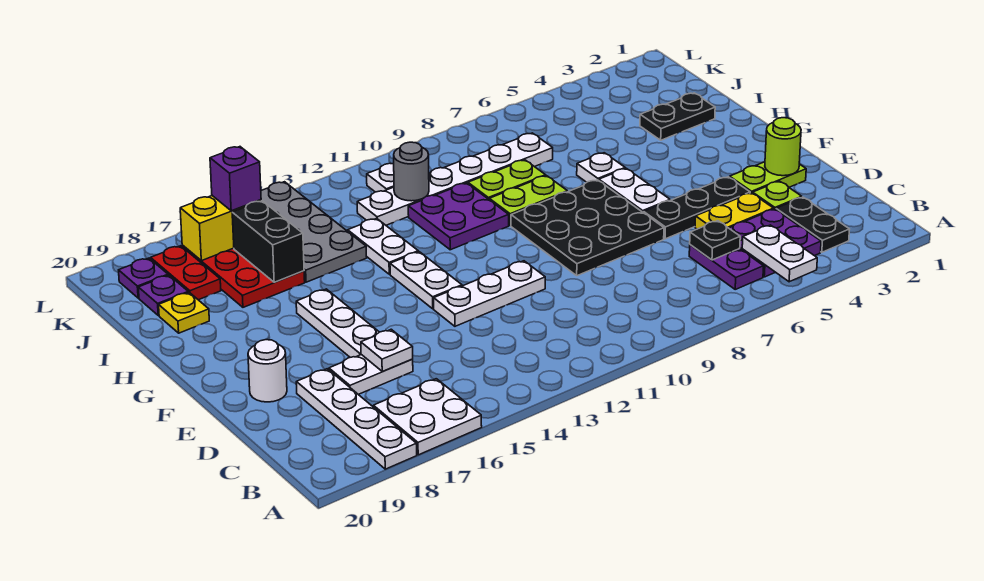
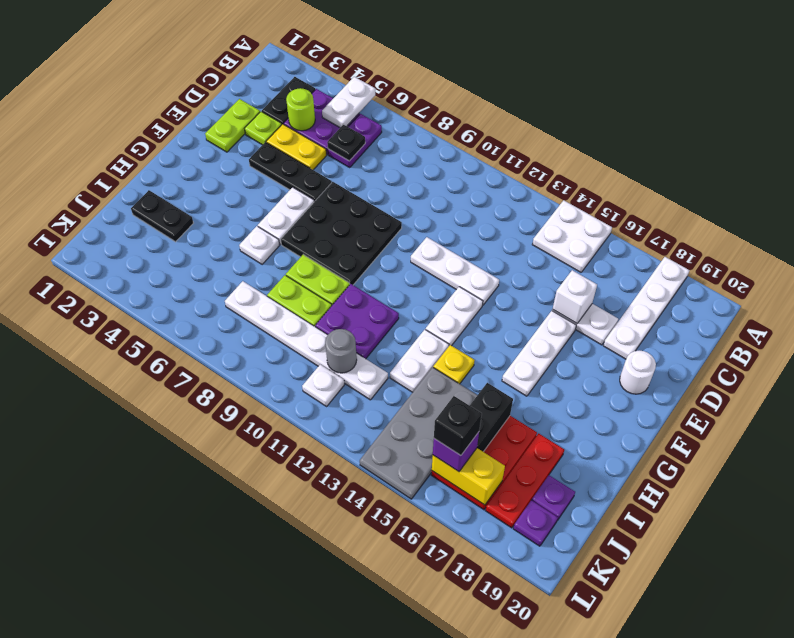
white 2x2 plate [373,379,482,455] -> white 2x2 plate moved to [532,200,612,272]
white 1x1 plate [361,329,413,372] -> white 1x1 brick [553,270,597,323]
lime 1x2 plate [730,162,806,193] -> lime 1x2 plate turned to [205,99,260,152]
lime 1x1 round brick [765,118,801,176] -> lime 1x1 round brick moved to [286,88,315,131]
yellow 1x1 plate [159,292,209,333] -> yellow 1x1 plate moved to [433,345,475,384]
red 1x2 plate [151,246,221,300] -> red 1x3 plate [486,433,564,528]
none -> black 1x1 brick [434,396,482,455]

